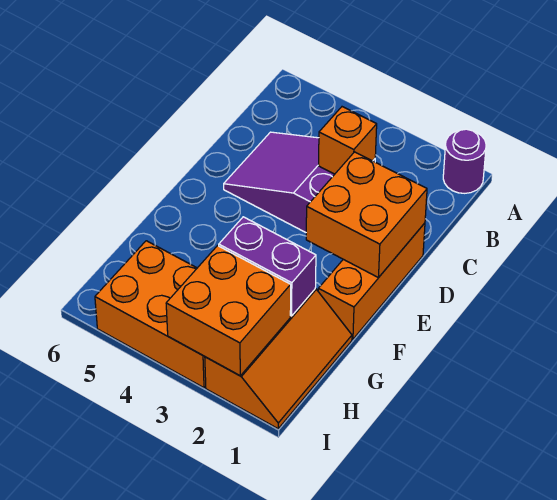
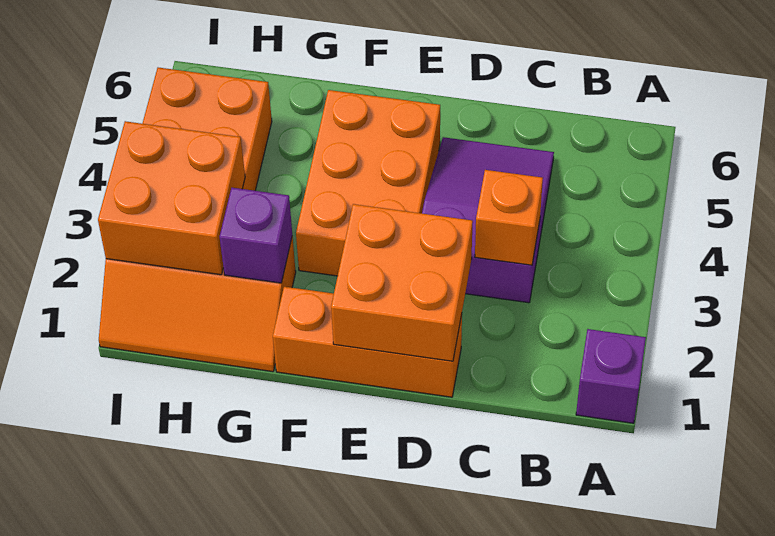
purple 1x1 round brick [443,129,486,193] -> purple 1x1 brick [576,329,646,423]
none -> orange 2x3 brick [296,90,440,276]
purple 1x2 brick [219,217,316,316] -> purple 1x1 brick [220,188,292,283]

